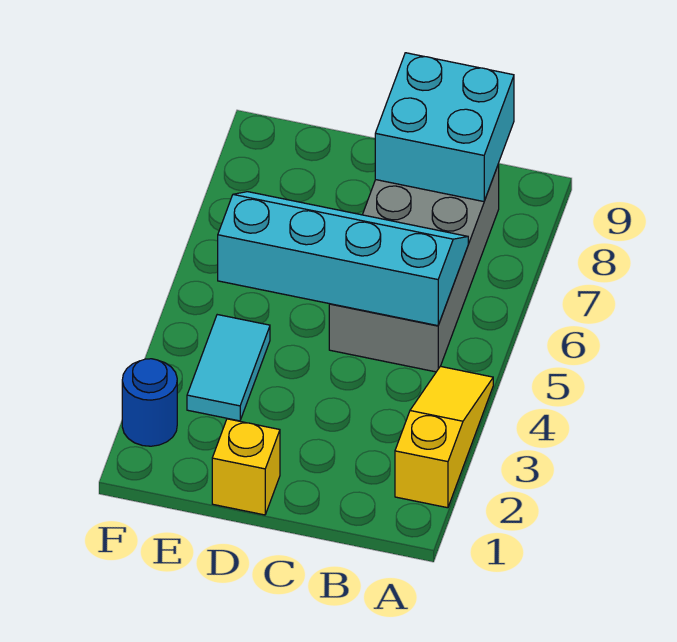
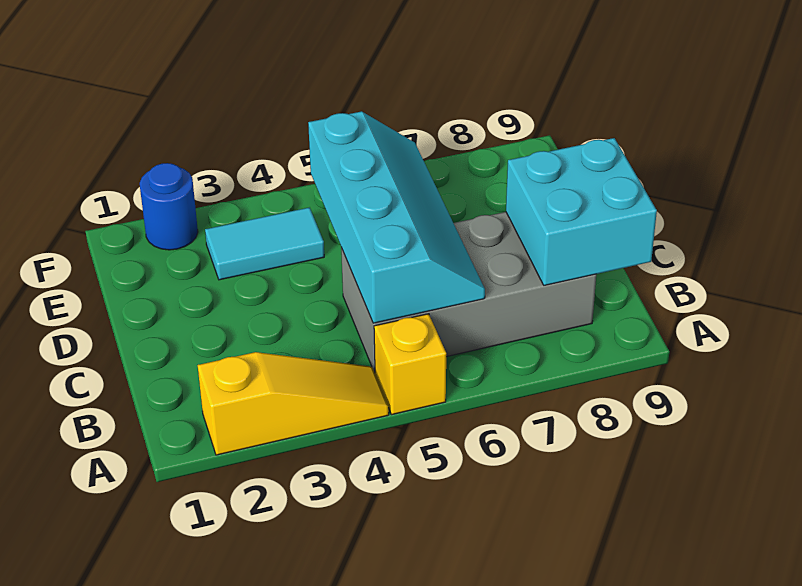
yellow 1x1 brick [212,419,280,515] -> yellow 1x1 brick moved to [374,314,446,415]

